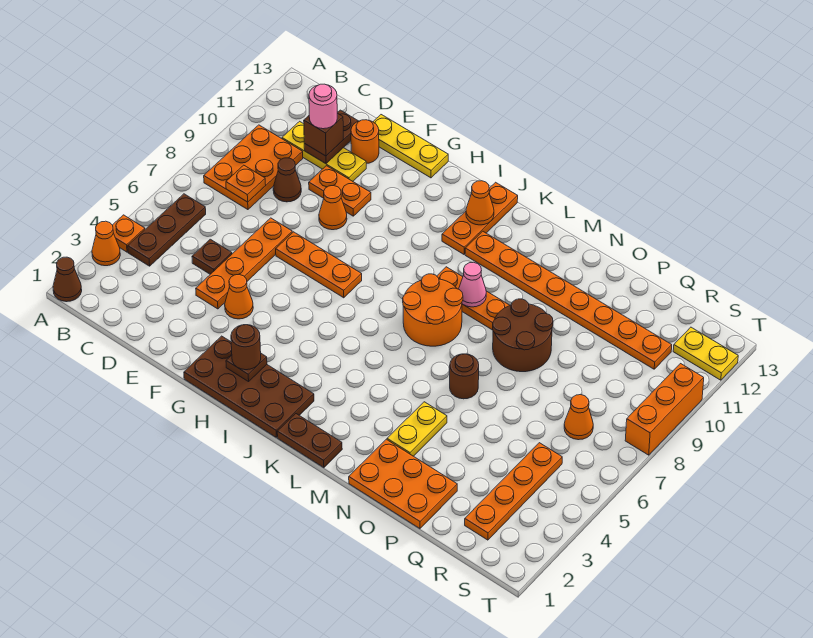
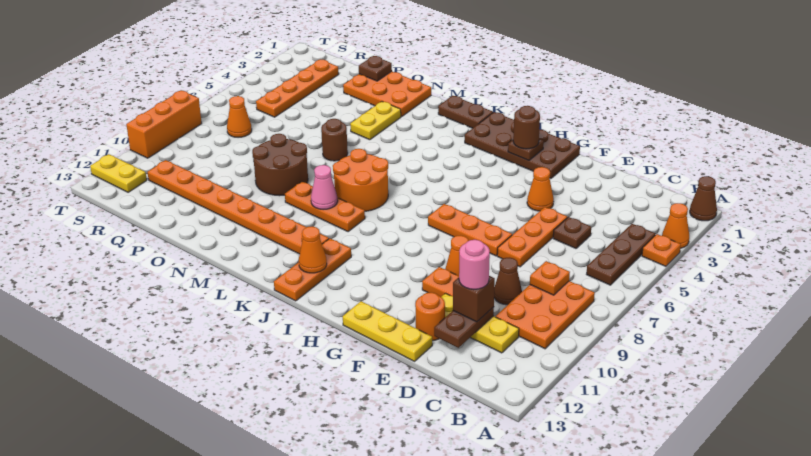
orange 1x4 plate [196,218,292,309] -> orange 1x3 plate [497,207,567,267]
none -> brown 1x1 plate [359,56,392,81]

